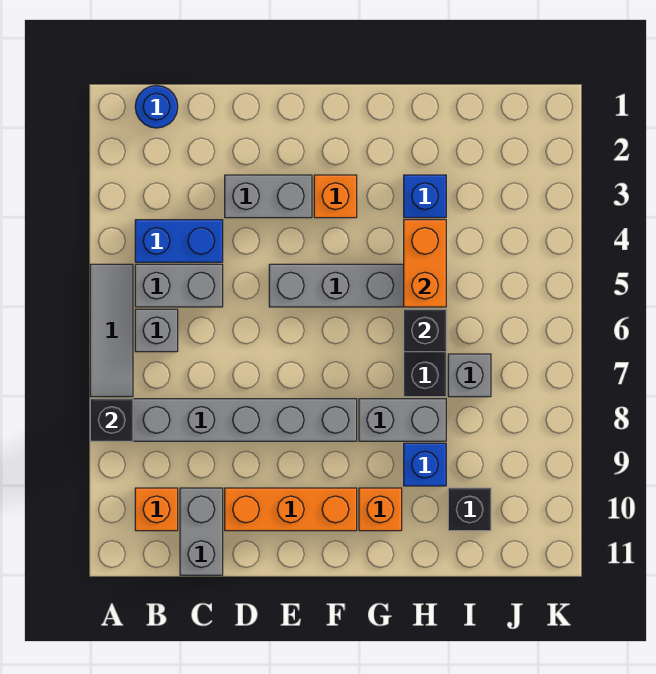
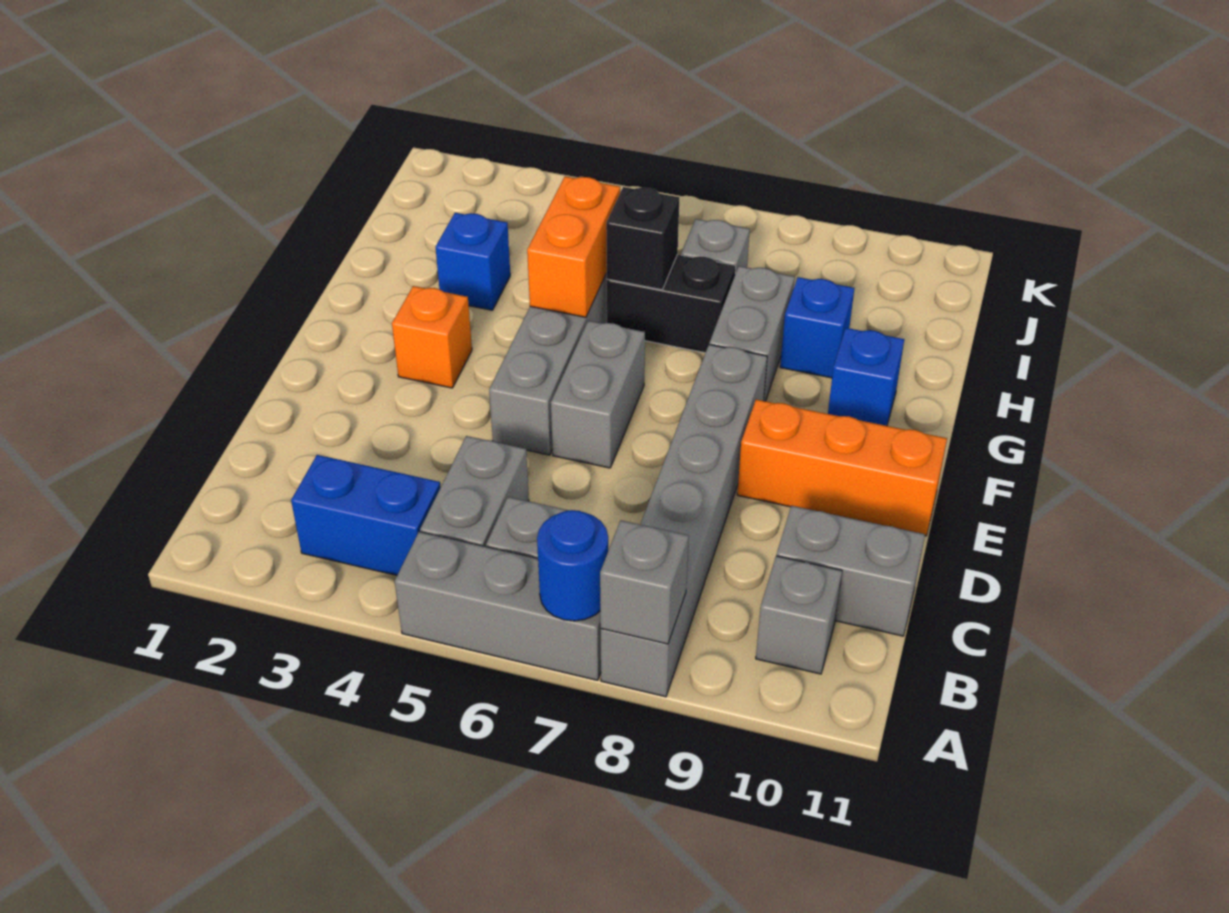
grey 1x3 tile [90,264,133,397] -> grey 1x3 brick [395,532,601,680]
black 1x1 brick [90,399,133,441] -> grey 1x1 brick [600,520,689,644]
blue 1x1 round brick [135,86,178,128] -> blue 1x1 round brick moved to [537,510,608,621]
blue 1x2 brick [135,220,223,262] -> blue 1x2 brick turned to [291,455,441,575]
orange 1x1 brick [135,488,178,531] -> grey 1x1 brick [756,556,842,674]
grey 1x2 brick [225,175,312,218] -> grey 1x2 brick moved to [551,321,645,468]
orange 1x3 brick [225,488,357,531] -> orange 1x3 brick turned to [737,399,947,536]
orange 1x1 brick [359,488,402,531] -> blue 1x1 brick [828,328,904,426]
orange 1x2 brick [404,220,446,307] -> orange 1x2 brick turned to [527,176,620,317]
black 1x1 brick [448,488,491,531] -> none

